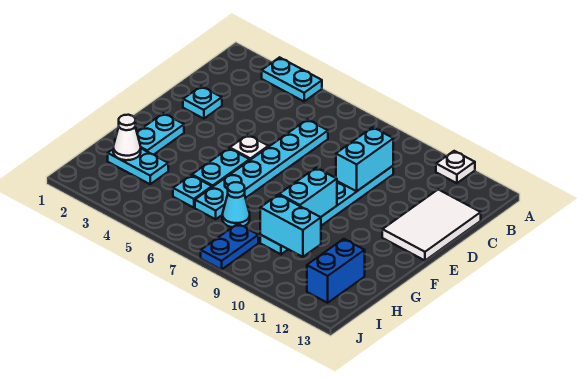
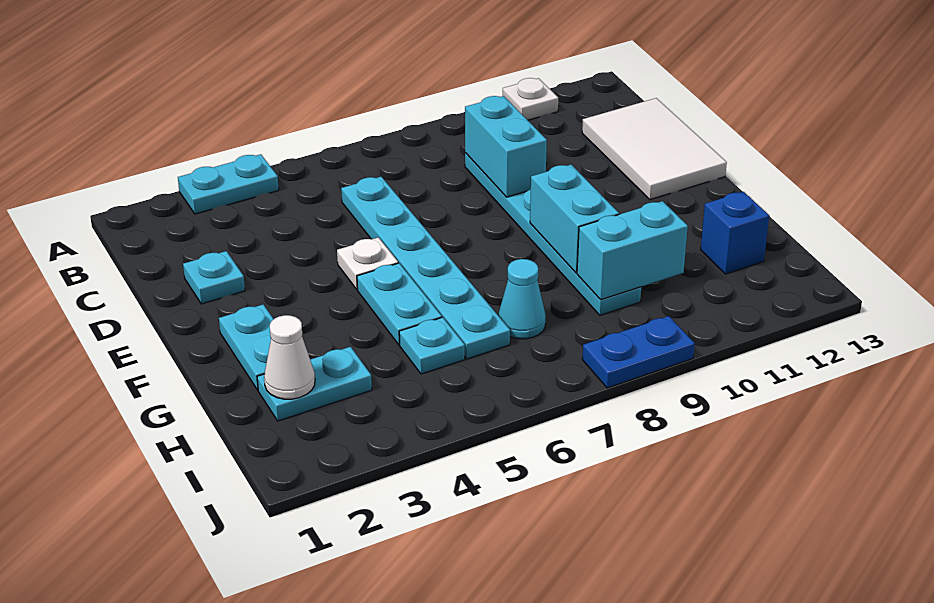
blue 1x2 brick [307,239,365,303] -> blue 1x1 brick [701,192,769,274]
blue 1x2 plate [201,224,258,270] -> blue 1x2 plate turned to [582,316,695,388]

